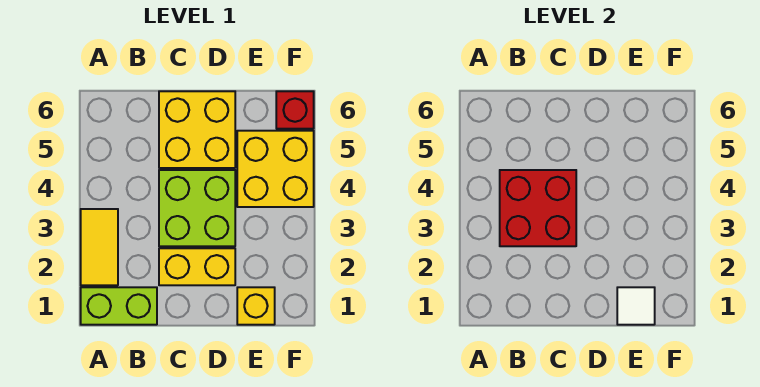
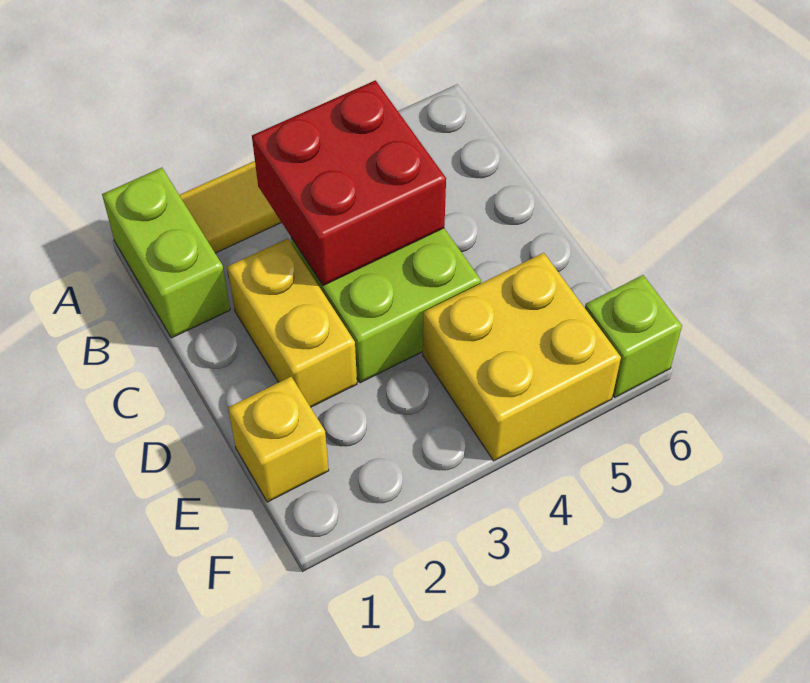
yellow 2x2 brick [159,91,235,168] -> none
white 1x1 tile [617,287,655,325] -> none
red 1x1 brick [276,91,314,129] -> lime 1x1 brick [585,275,682,397]

